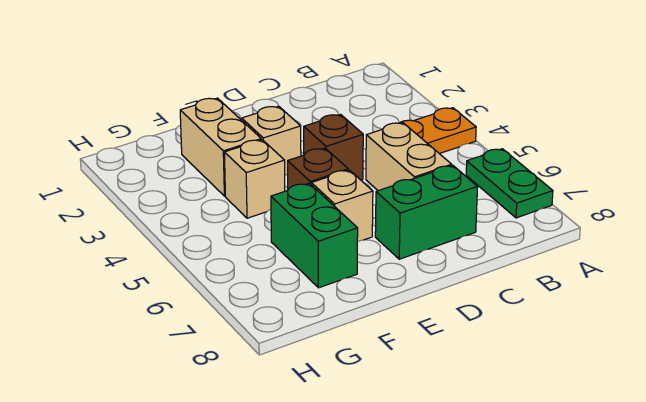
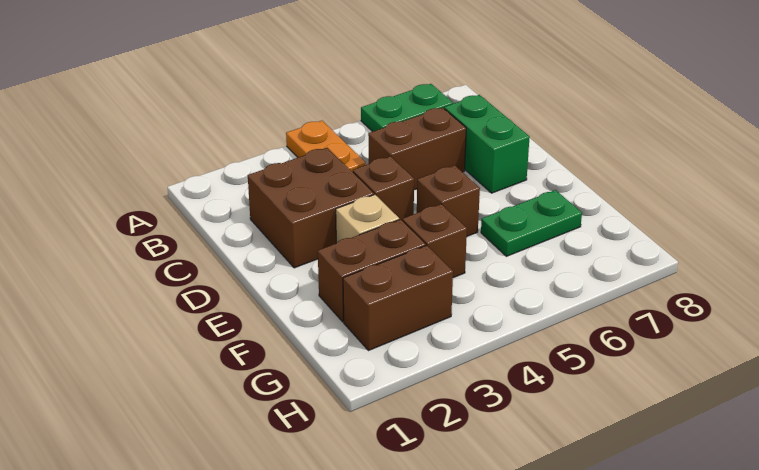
none -> brown 2x2 brick [248,148,374,268]
tan 1x2 brick [366,123,452,191] -> brown 1x2 brick [368,108,466,190]
tan 1x1 brick [311,170,373,242] -> none
tan 1x2 brick [180,98,261,196] -> brown 1x2 brick [318,219,426,322]
tan 1x1 brick [224,140,285,218] -> brown 1x1 brick [402,204,467,278]
green 1x2 brick [271,183,358,288] -> green 1x2 plate [481,190,582,256]
none -> brown 1x2 brick [343,245,453,351]

